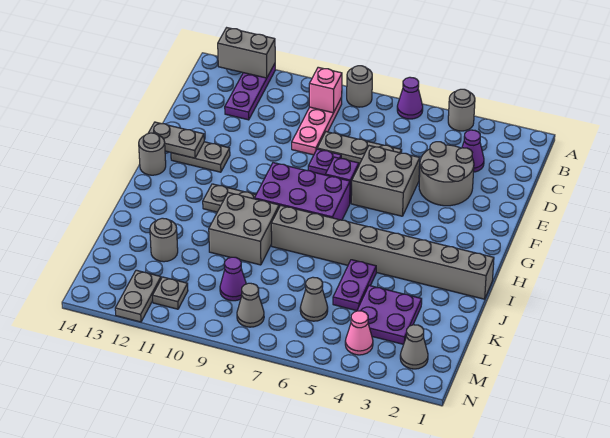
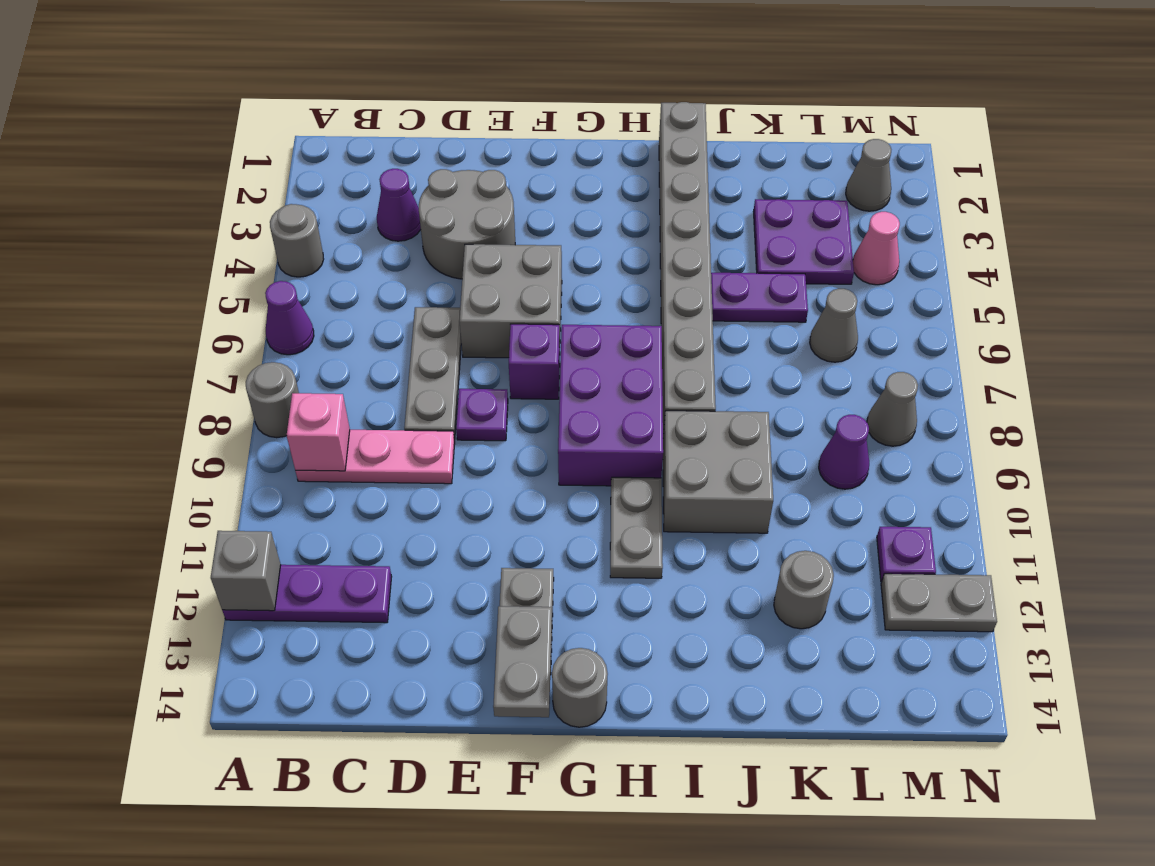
grey 1x2 brick [218,28,275,78] -> grey 1x1 brick [211,531,281,611]
grey 1x1 plate [153,277,188,309] -> purple 1x1 plate [877,527,936,582]

